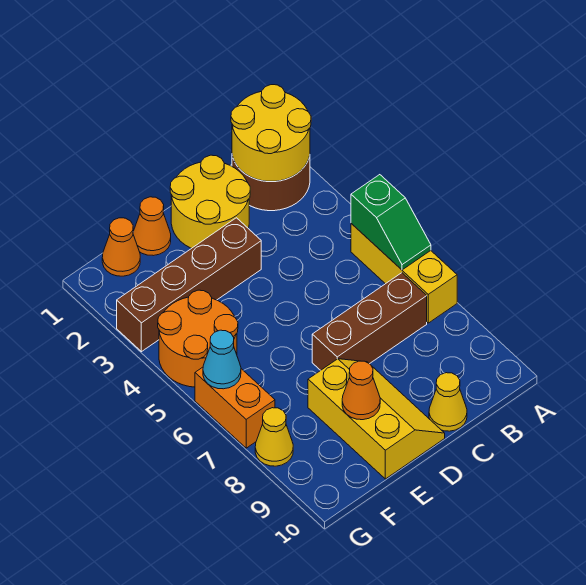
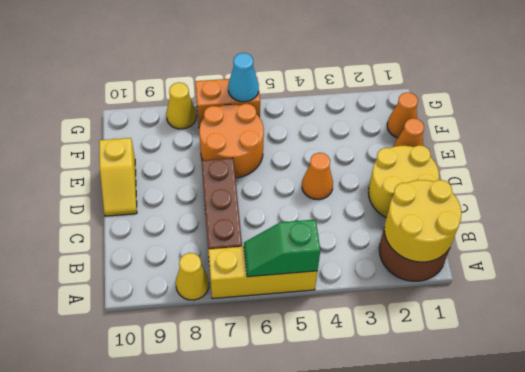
yellow 1x1 cone [429,373,467,431] -> yellow 1x1 cone moved to [176,253,209,300]
brown 1x4 brick [117,218,261,352] -> none
yellow 2x3 slope [308,359,445,479] -> yellow 1x2 slope [99,138,137,216]
orange 1x1 cone [342,361,380,420] -> orange 1x1 cone moved to [302,153,333,200]
orange 2x2 round brick [158,290,238,387] -> orange 2x2 round brick moved to [199,104,264,178]

